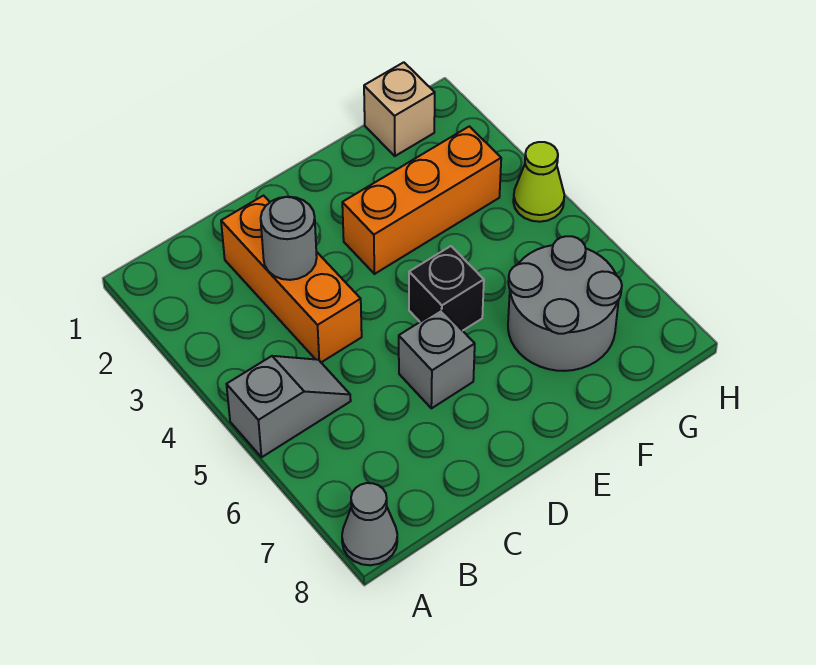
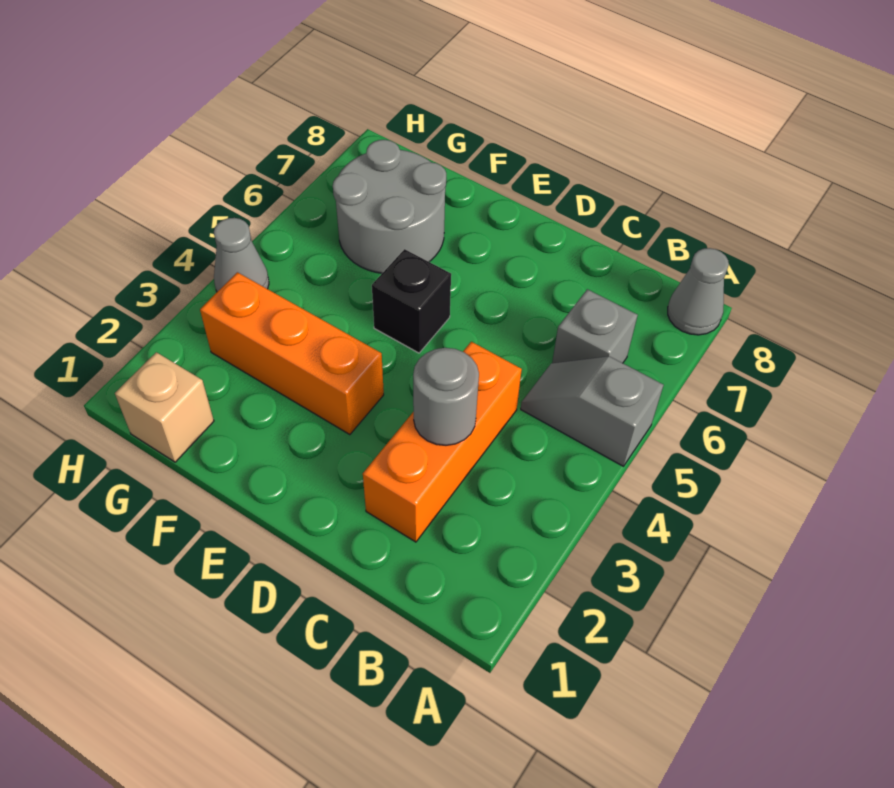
grey 1x1 brick [399,309,475,408] -> grey 1x1 brick moved to [552,289,638,363]
lime 1x1 cone [513,142,564,222] -> grey 1x1 cone [214,218,269,292]

